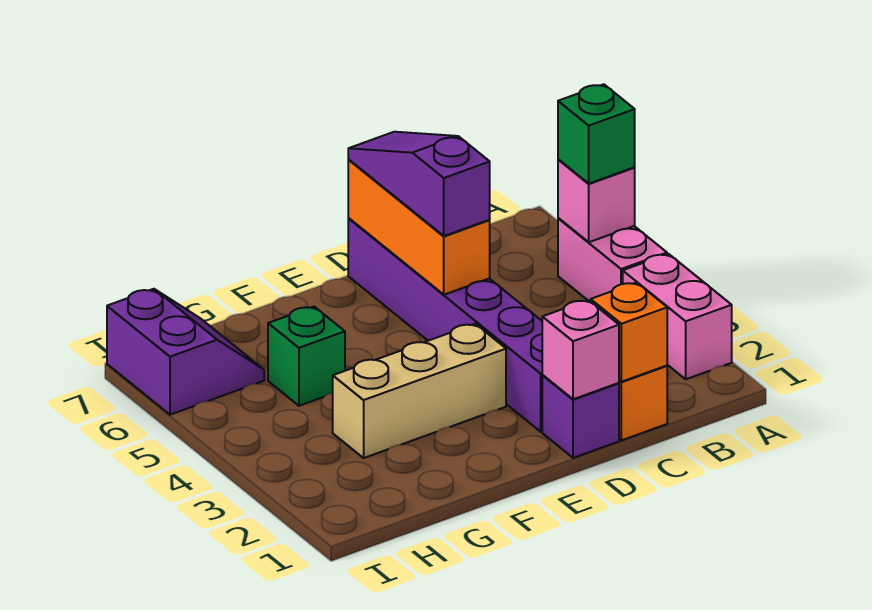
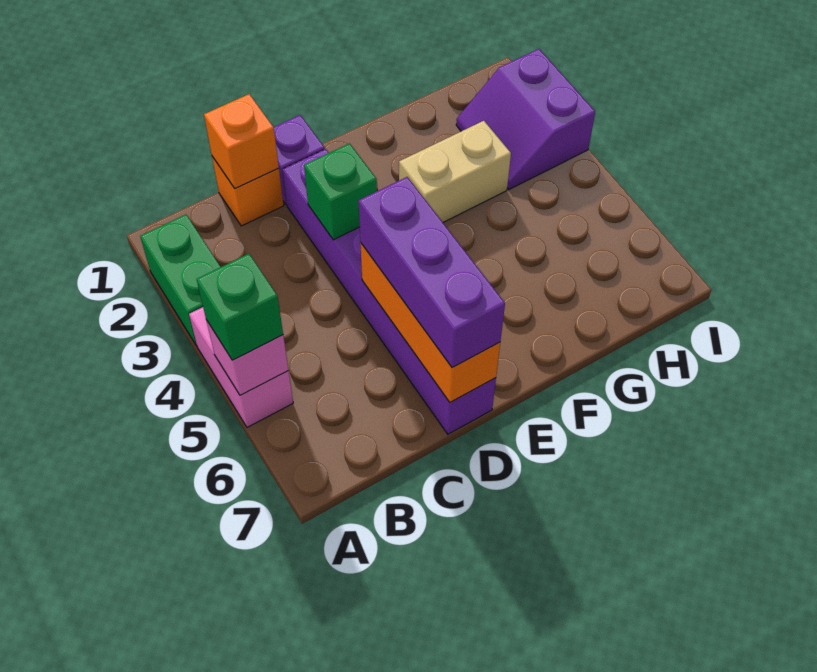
pink 1x2 brick [623,254,732,379] -> green 1x2 brick [140,215,220,346]
pink 1x1 brick [542,300,619,399] -> none
purple 1x3 slope [348,132,490,236] -> purple 1x3 brick [358,177,505,367]
tan 1x3 brick [333,324,506,458] -> tan 1x2 brick [399,121,511,222]
green 1x1 brick [268,307,345,406] -> green 1x1 brick moved to [304,144,377,240]
purple 2x2 slope [107,289,264,415] -> purple 2x2 slope moved to [456,49,595,189]

